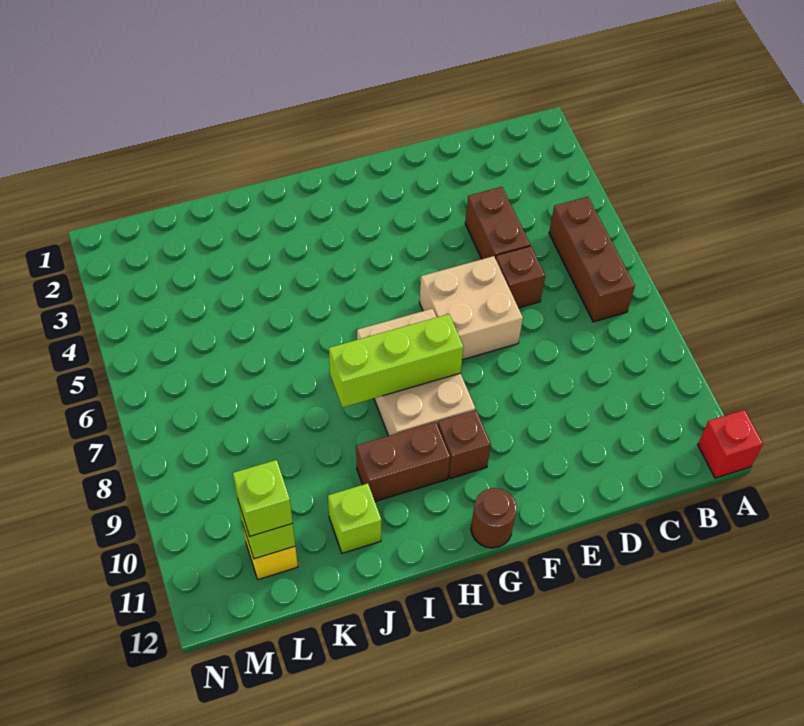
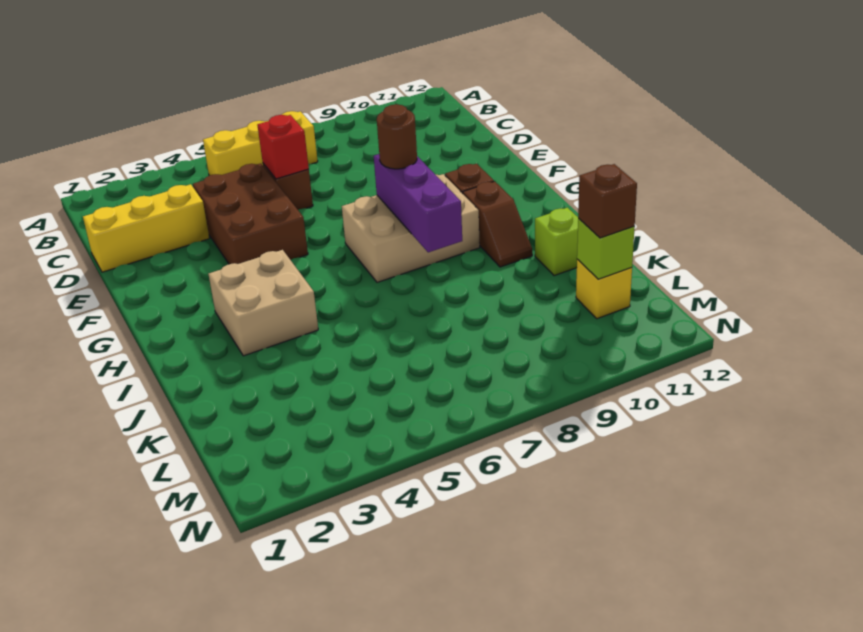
red 1x1 brick [698,410,763,478] -> red 1x1 brick moved to [257,115,309,179]
brown 1x3 brick [549,197,635,322] -> yellow 1x3 brick [203,111,318,176]
none -> yellow 1x3 brick [83,184,209,272]
brown 1x2 brick [465,187,530,259] -> brown 2x3 brick [193,163,308,264]
tan 2x2 brick [419,256,523,360] -> tan 2x2 brick moved to [209,250,318,356]
lime 1x3 brick [329,314,464,407] -> purple 1x3 brick [374,154,462,252]
brown 1x1 round brick [471,488,517,548] -> brown 1x1 round brick moved to [377,104,417,169]
brown 1x2 brick [356,422,450,501] -> brown 1x2 slope [463,181,532,267]
lime 1x1 brick [233,460,293,536] -> brown 1x1 brick [578,164,637,238]

